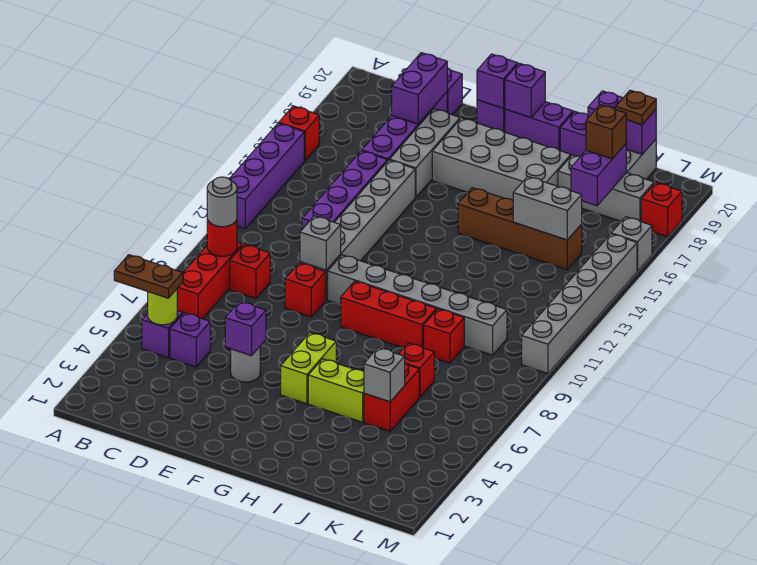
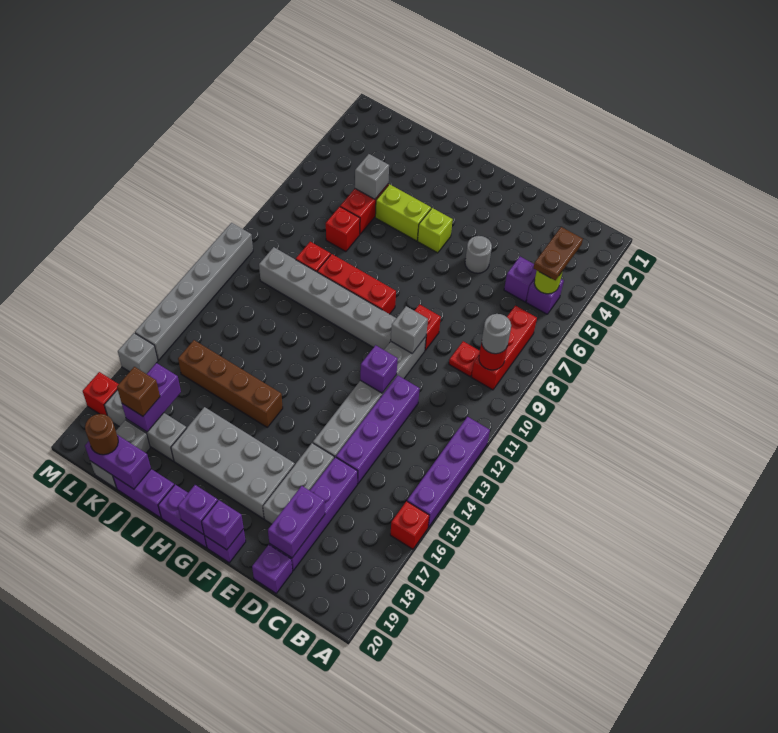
brown 1x2 plate [114,255,183,298] -> brown 1x2 plate turned to [534,227,583,280]
red 1x1 brick [230,244,270,299] -> red 1x1 plate [449,341,480,376]
purple 1x1 brick [225,301,266,356] -> purple 1x1 brick moved to [360,345,398,393]
lime 1x2 brick [281,333,336,404] -> lime 1x1 brick [418,208,453,253]
grey 1x2 brick [513,176,582,240] -> none
brown 1x1 plate [616,90,656,125] -> brown 1x1 round brick [85,414,118,455]

